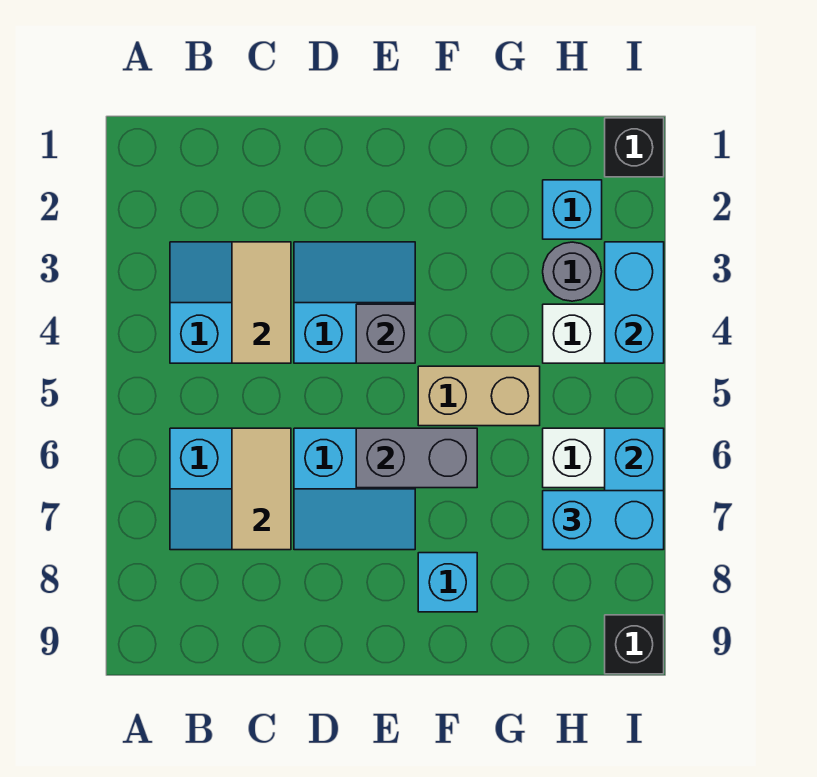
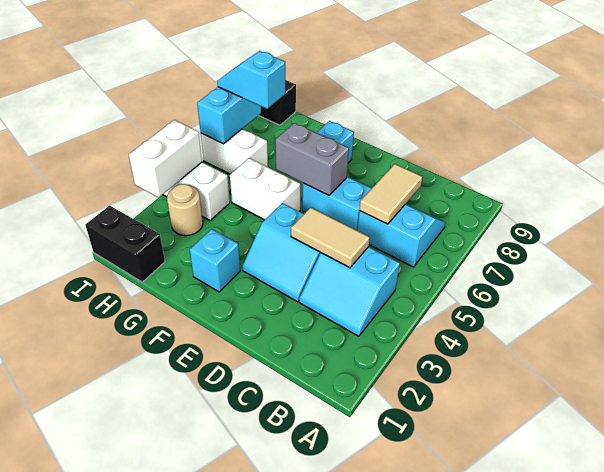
tan 1x2 tile [232,242,291,363] -> tan 1x2 tile turned to [291,208,370,268]
grey 1x1 brick [356,304,415,363] -> none
tan 1x2 brick [418,366,540,426] -> white 1x2 brick [230,158,301,220]
cyan 1x1 brick [543,180,602,239] -> cyan 1x1 brick moved to [190,229,240,292]
grey 1x1 round brick [543,242,602,301] -> tan 1x1 round brick [167,184,203,236]
cyan 1x2 brick [543,491,664,550] -> cyan 1x2 slope [217,51,285,109]
black 1x1 brick [605,118,664,177] -> black 1x2 brick [85,205,165,282]
cyan 1x2 brick [605,242,664,363] -> white 1x2 brick [129,120,202,198]

